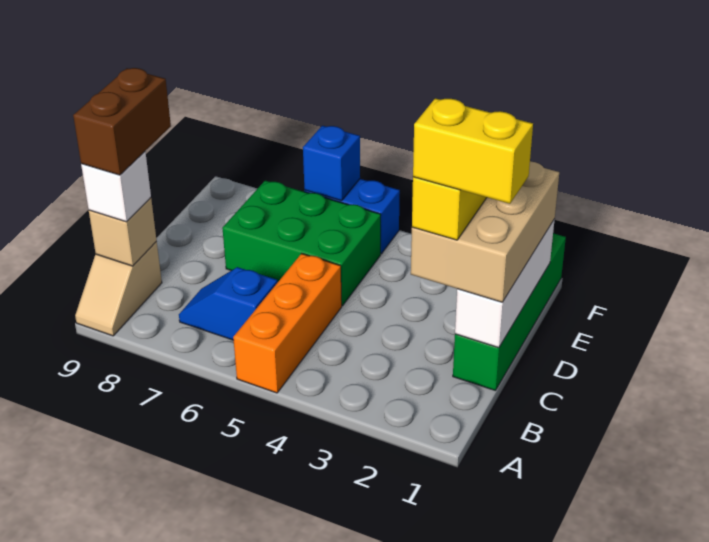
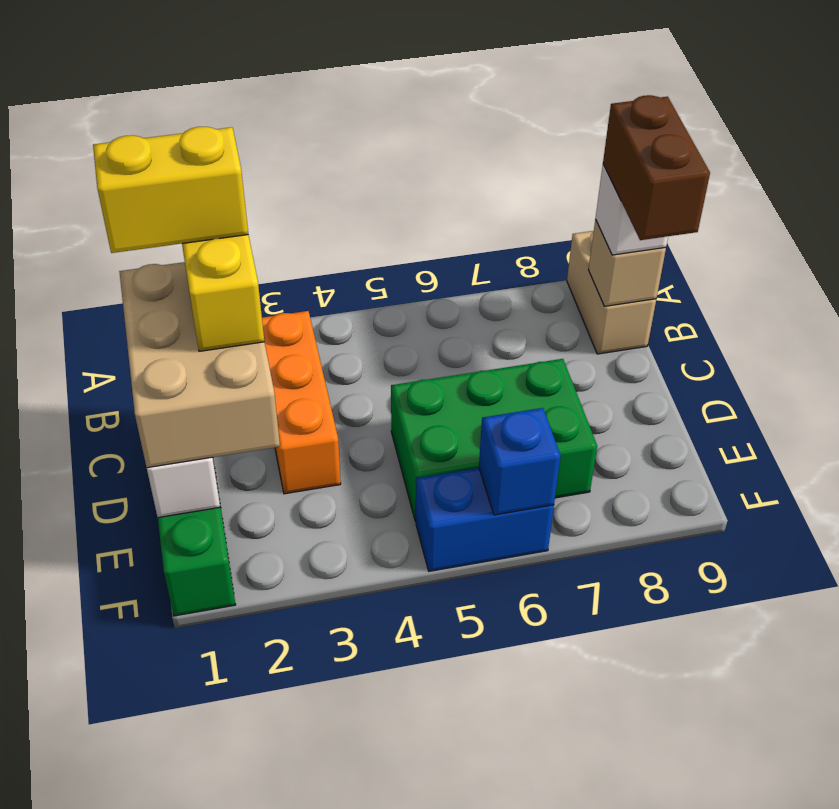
orange 1x3 brick [233,254,342,393] -> orange 1x3 brick moved to [262,311,341,494]
tan 1x2 slope [75,242,162,336] -> tan 1x2 brick [567,231,656,354]
blue 1x2 slope [179,267,278,340] -> none

